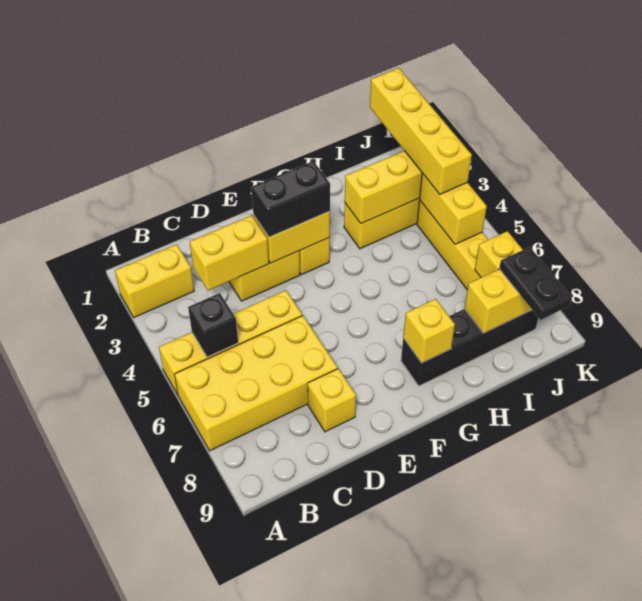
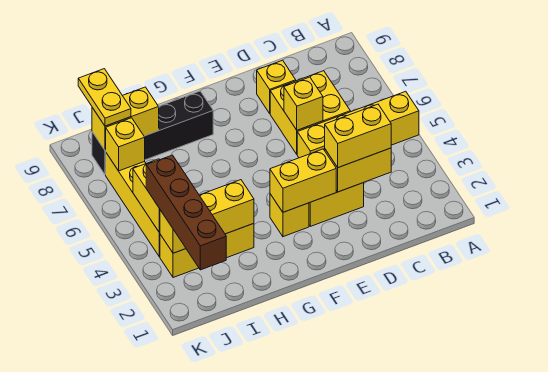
yellow 1x2 brick [115,244,194,317] -> yellow 1x2 brick moved to [325,104,391,168]
yellow 2x4 brick [175,315,338,451] -> yellow 2x2 brick [270,71,350,154]
black 1x1 brick [188,293,238,357] -> none
black 1x2 brick [251,161,330,237] -> none
yellow 1x1 brick [403,299,455,363] -> yellow 1x1 brick moved to [284,77,323,130]
yellow 1x4 brick [370,68,472,194] -> brown 1x4 brick [146,155,226,270]
black 1x2 plate [499,247,572,320] -> yellow 1x2 plate [78,69,131,126]

